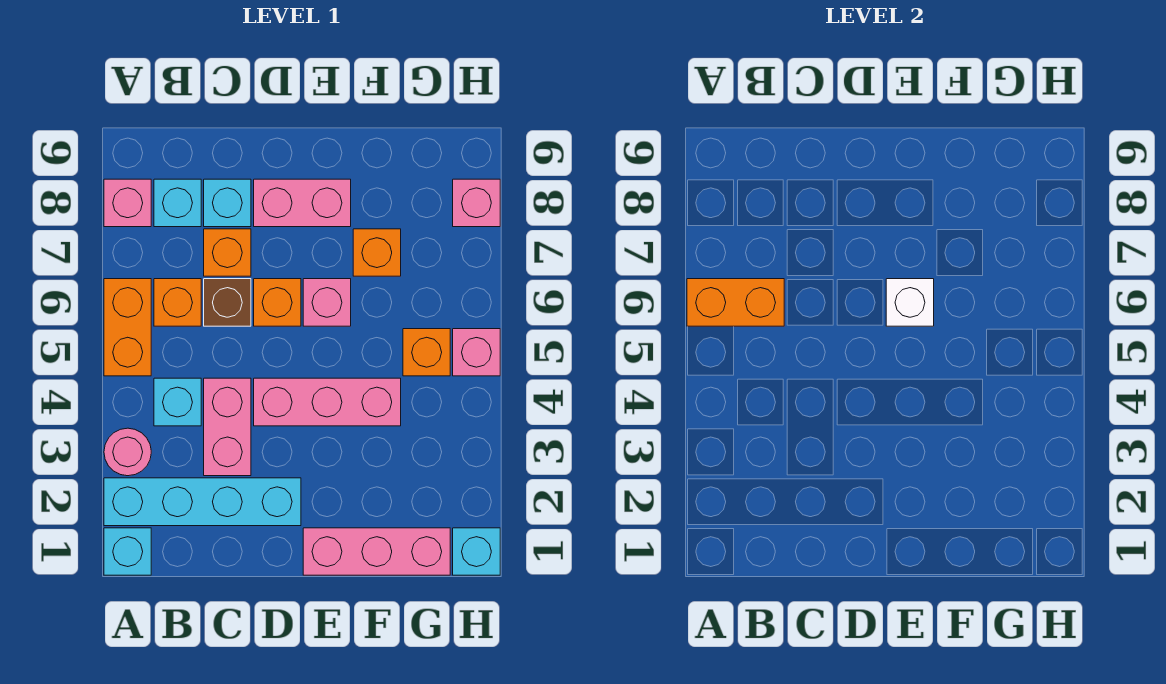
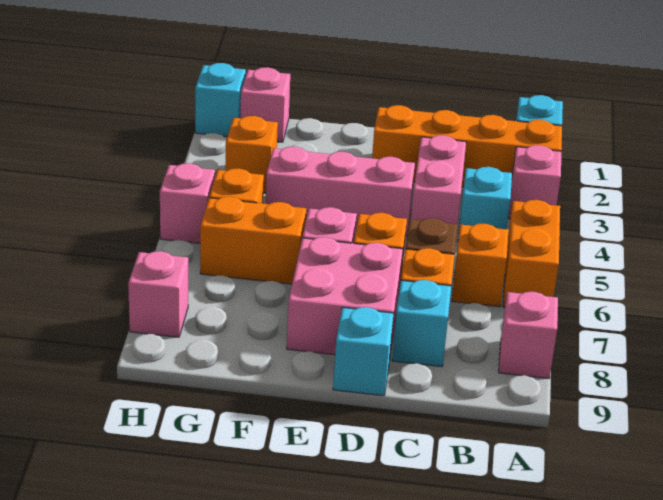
cyan 1x4 brick [104,478,301,526] -> orange 1x4 brick [372,105,562,187]
pink 1x1 round brick [104,428,151,476] -> pink 1x1 brick [508,145,561,219]
orange 1x2 brick [687,279,784,326] -> orange 1x2 brick moved to [200,197,306,284]
cyan 1x1 brick [154,179,201,227] -> cyan 1x1 brick moved to [333,307,394,396]
pink 1x2 brick [254,179,351,227] -> pink 2x2 brick [287,237,403,355]
pink 1x3 brick [303,528,450,575] -> pink 1x1 brick [241,67,290,142]
white 1x1 brick [886,279,934,326] -> none
orange 1x1 brick [353,229,401,276] -> orange 1x1 brick moved to [225,116,278,193]

